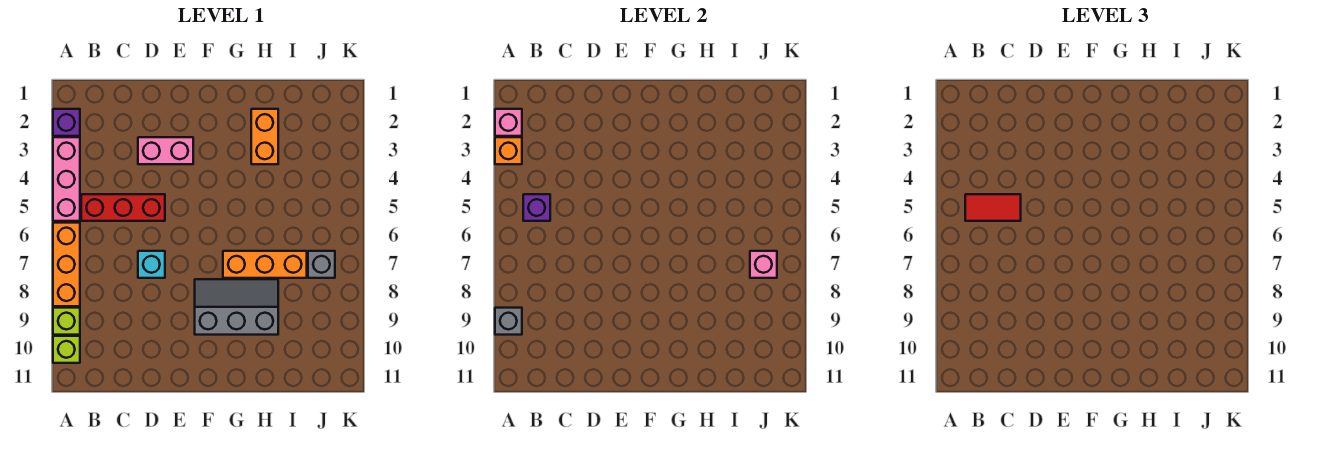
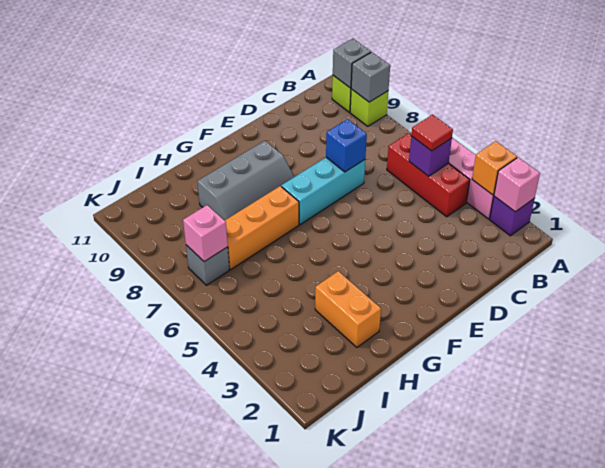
orange 1x3 brick [53,223,80,306] -> none
none -> grey 1x1 brick [333,39,371,88]
red 1x3 brick [81,194,165,221] -> red 1x3 brick turned to [387,133,470,217]
red 1x2 tile [965,194,1021,221] -> red 1x1 tile [411,115,453,151]
pink 1x2 brick [138,137,193,164] -> none
cyan 1x1 brick [138,251,165,278] -> cyan 1x3 brick [281,158,365,225]
none -> blue 1x1 brick [326,119,367,172]

